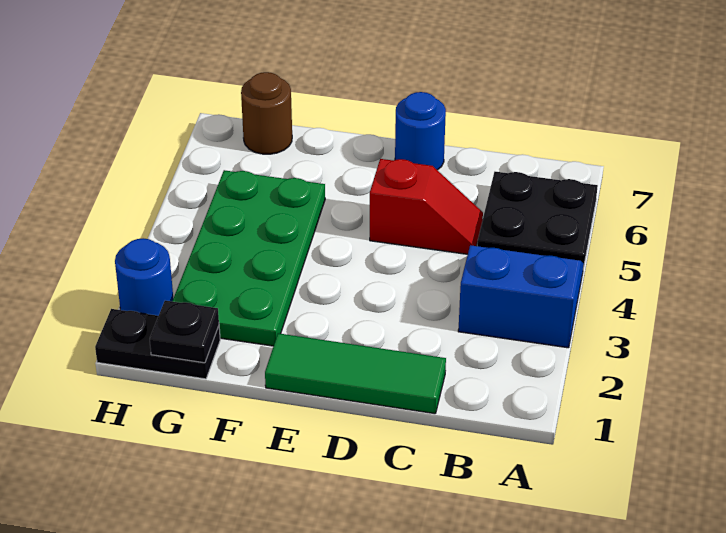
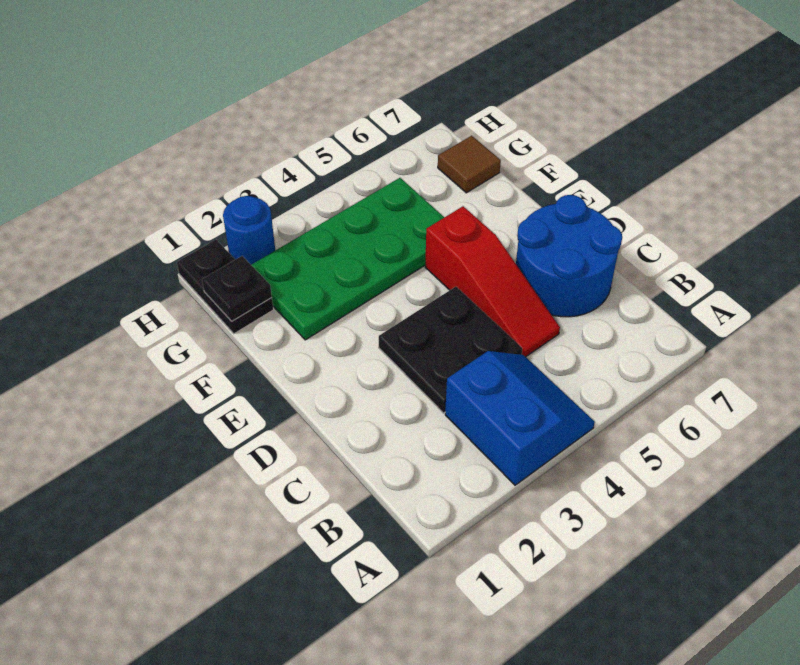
black 2x2 plate [477,172,598,268] -> black 2x2 plate moved to [379,287,522,413]
green 1x3 tile [265,333,446,414] -> none
red 1x2 slope [370,159,483,254] -> red 1x3 slope [425,206,560,357]
blue 1x1 round brick [395,92,446,170] -> blue 2x2 round brick [516,195,622,317]
brown 1x1 round brick [241,72,292,154] -> brown 1x1 tile [438,136,501,193]

